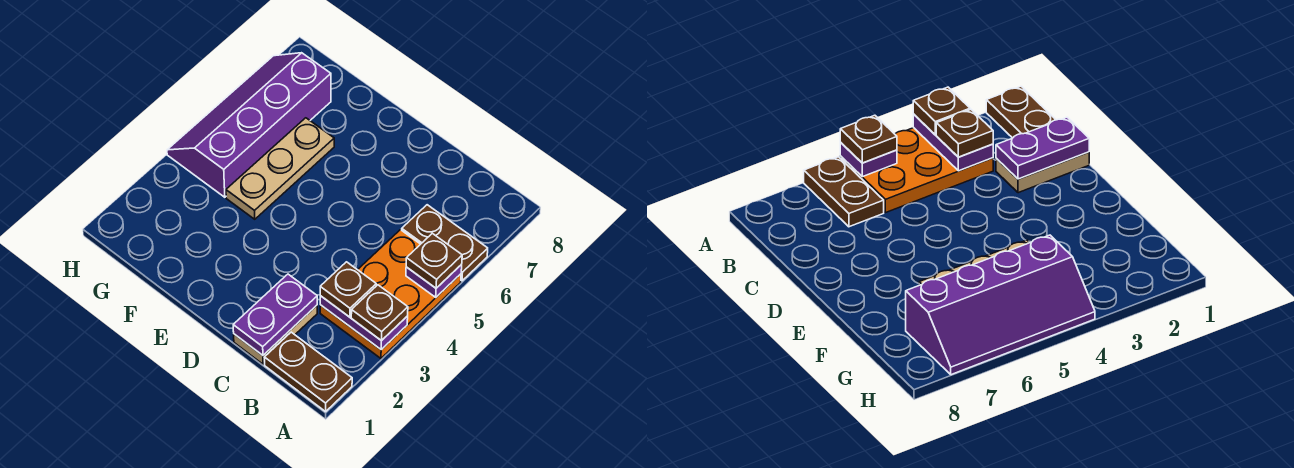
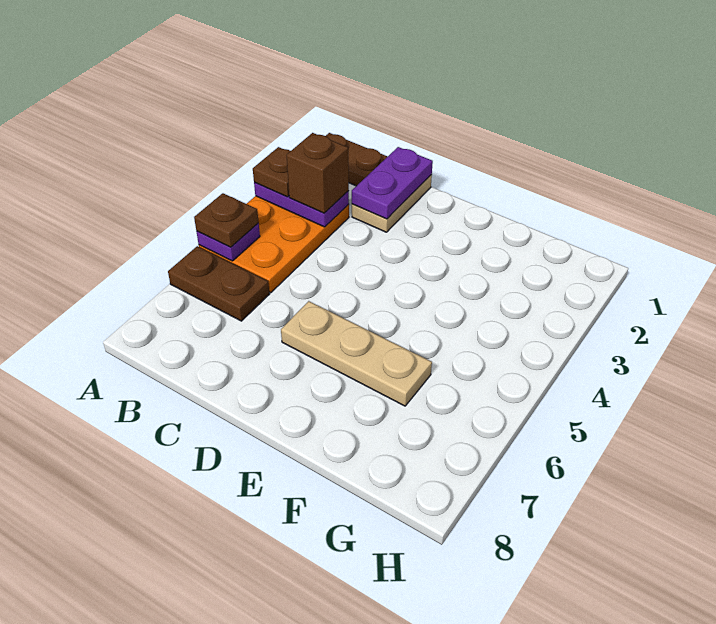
brown 1x1 plate [320,262,376,317] -> brown 1x1 brick [287,133,349,213]
tan 1x3 plate [226,118,334,219] -> tan 1x3 plate turned to [281,301,432,406]
purple 2x4 slope [167,53,331,197] -> none

